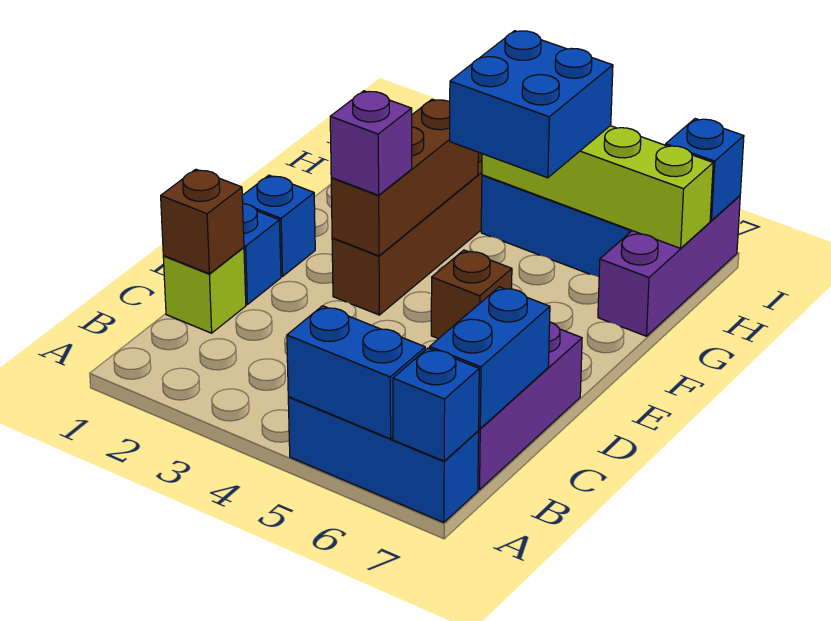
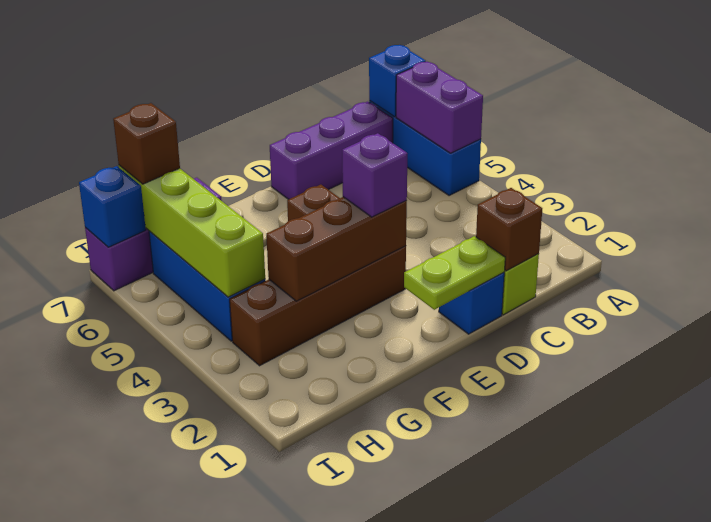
blue 1x2 brick [287,306,425,439] -> purple 1x2 brick [396,62,483,153]
blue 1x2 brick [430,287,550,428] -> none
none -> lime 1x2 plate [404,236,505,310]
blue 1x1 brick [242,175,315,276] -> none
blue 2x2 brick [450,31,613,178] -> none
none -> brown 1x1 brick [113,103,180,184]

